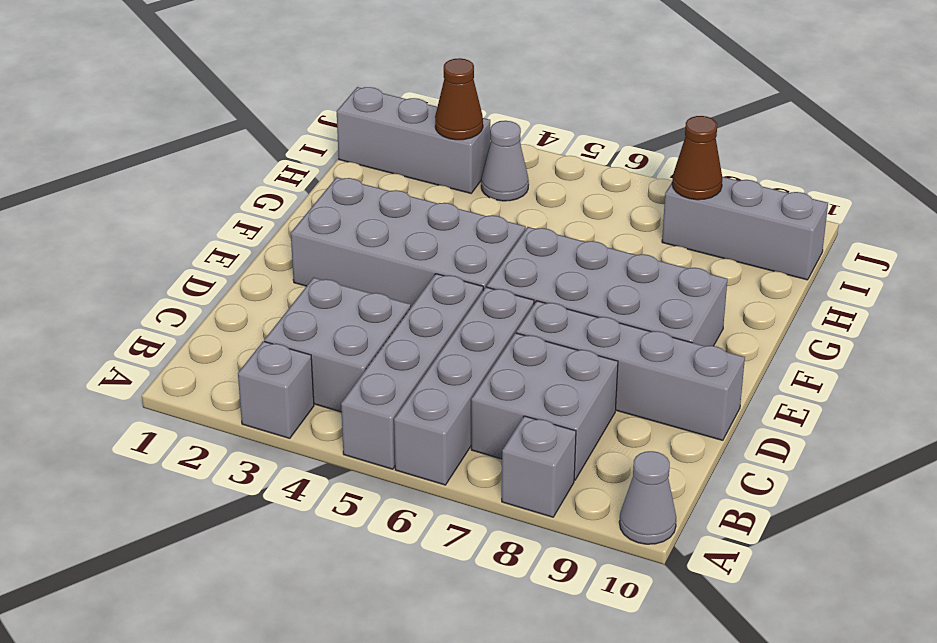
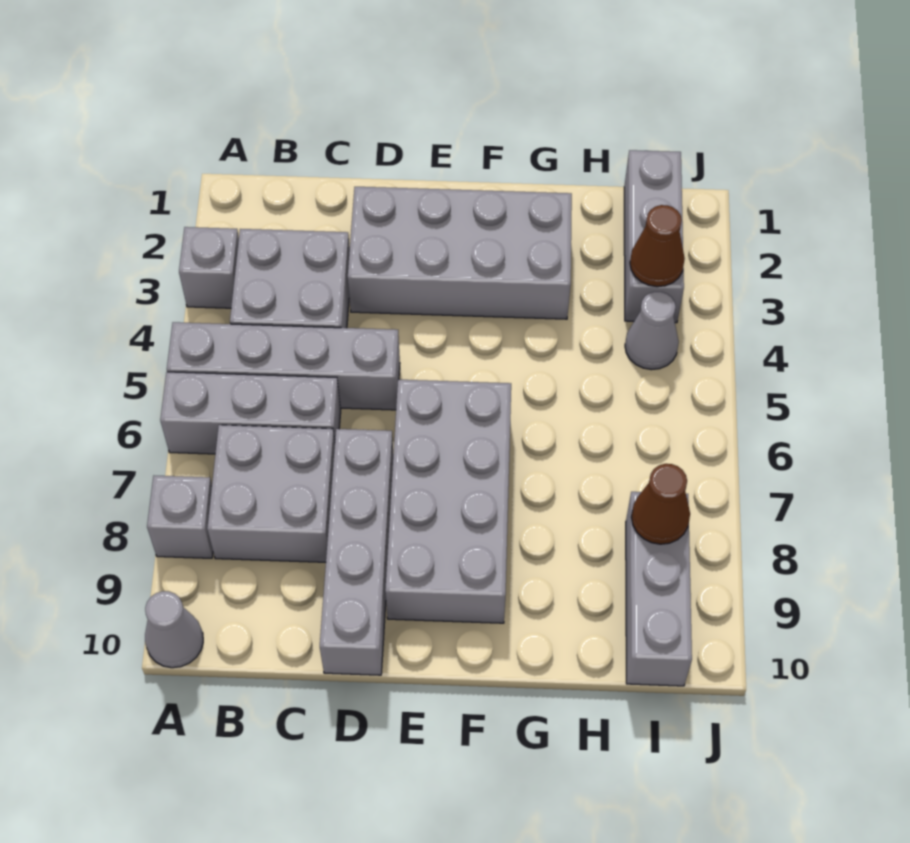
grey 1x4 brick [394,287,534,485] -> grey 1x3 brick [160,372,341,454]
grey 2x4 brick [291,177,525,307] -> grey 2x4 brick turned to [348,187,572,319]

